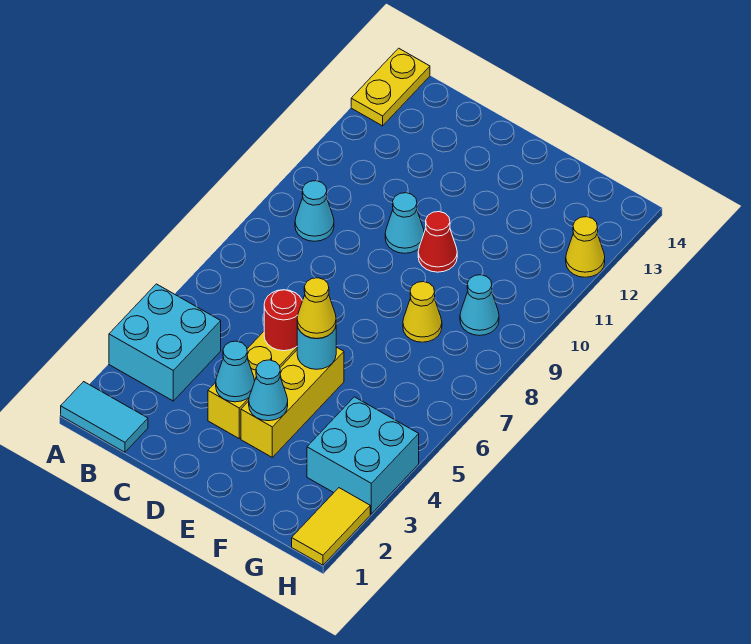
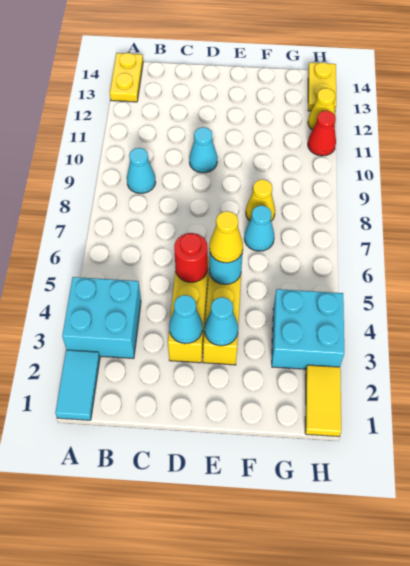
cyan 1x2 tile [61,382,148,452] -> cyan 1x2 tile turned to [55,350,100,420]
red 1x1 cone [418,212,457,272] -> red 1x1 cone moved to [308,111,336,156]
cyan 1x1 cone [460,275,499,335] -> cyan 1x1 cone moved to [244,205,274,251]
none -> yellow 1x2 plate [308,63,336,111]

